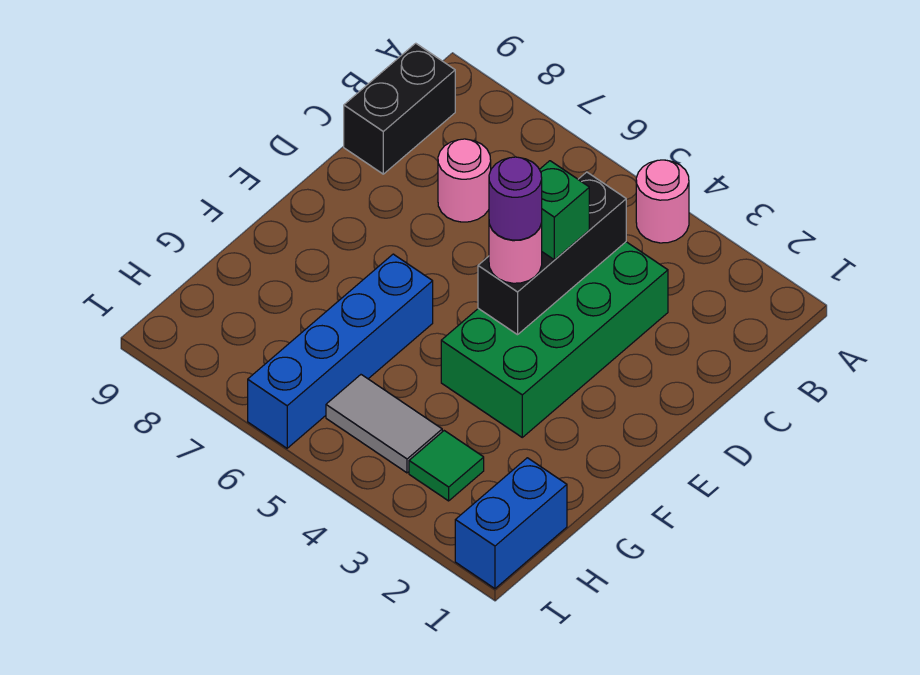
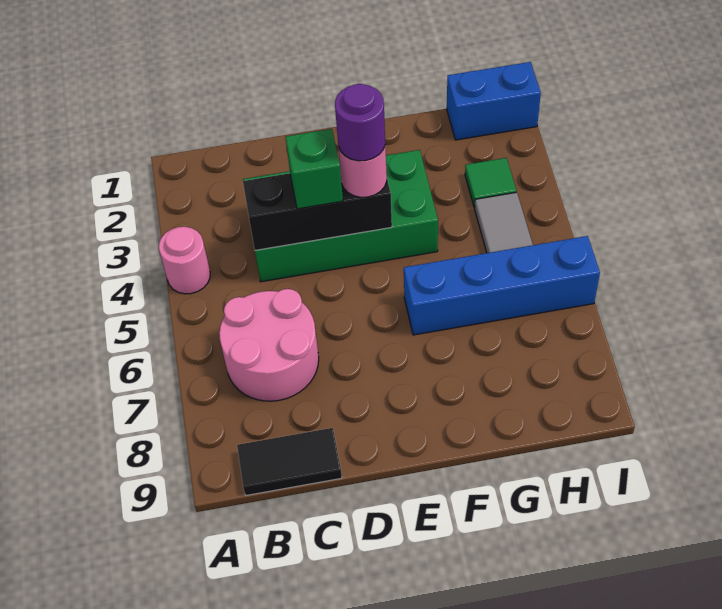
black 1x2 brick [344,43,455,174] -> black 1x2 tile [237,428,342,495]
pink 1x1 round brick [438,139,491,222] -> pink 2x2 round brick [219,289,319,401]

